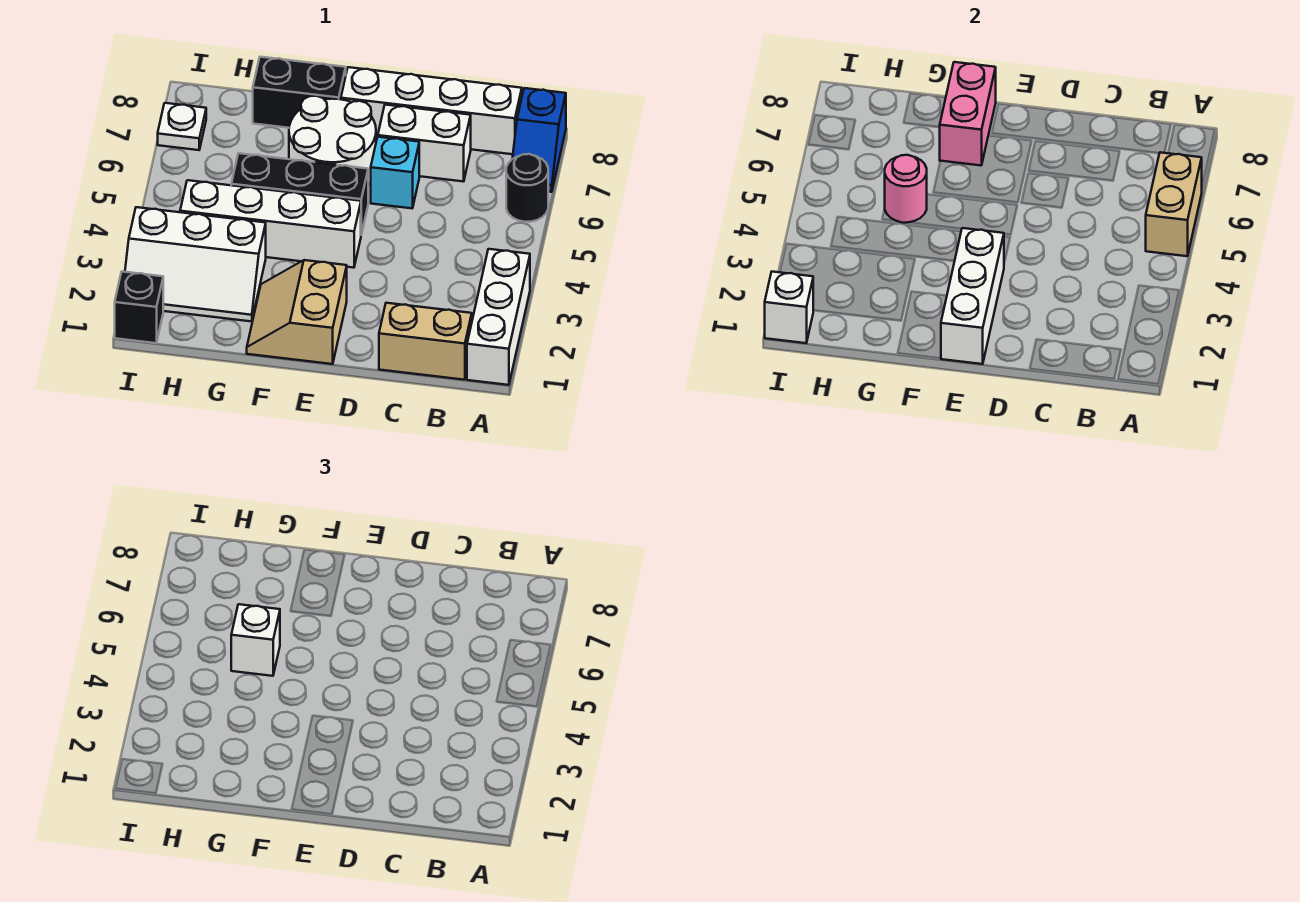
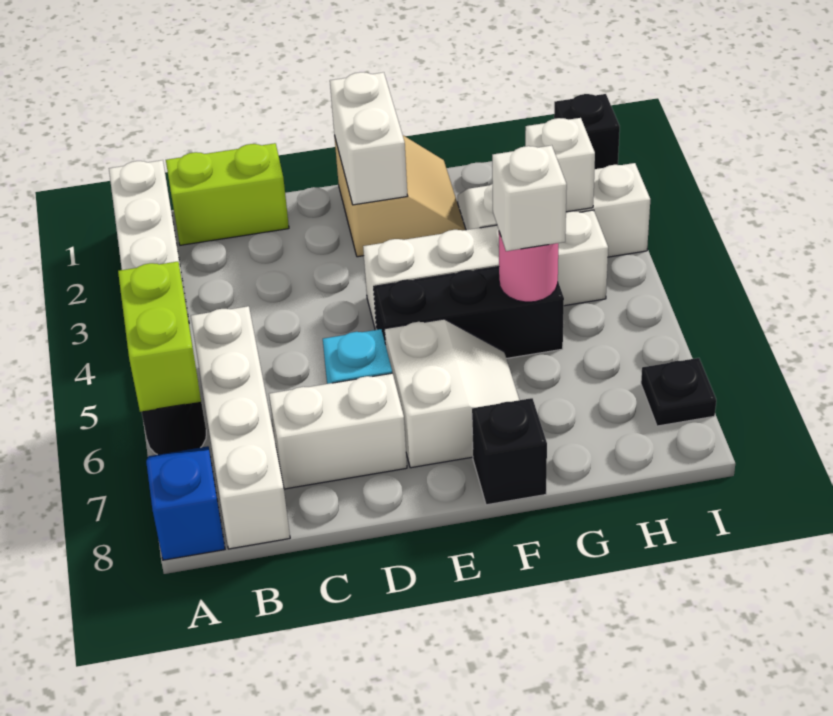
tan 1x2 brick [1146,152,1202,256] -> lime 1x2 brick [118,262,201,412]
tan 1x2 brick [379,303,472,380] -> lime 1x2 brick [166,143,289,245]
white 1x4 brick [341,67,522,154] -> white 1x4 brick turned to [191,306,290,549]
white 1x3 brick [941,228,1004,364] -> white 1x2 brick [330,72,407,205]
white 2x2 round brick [289,96,376,185] -> white 2x2 slope [384,319,519,468]
pink 1x2 brick [940,62,996,165] -> none
black 1x2 brick [253,57,346,128] -> black 1x1 brick [472,398,547,505]
white 1x1 brick [765,272,814,343] -> white 1x1 brick moved to [525,118,595,212]
white 1x1 plate [158,103,206,150] -> black 1x1 plate [641,358,716,426]

